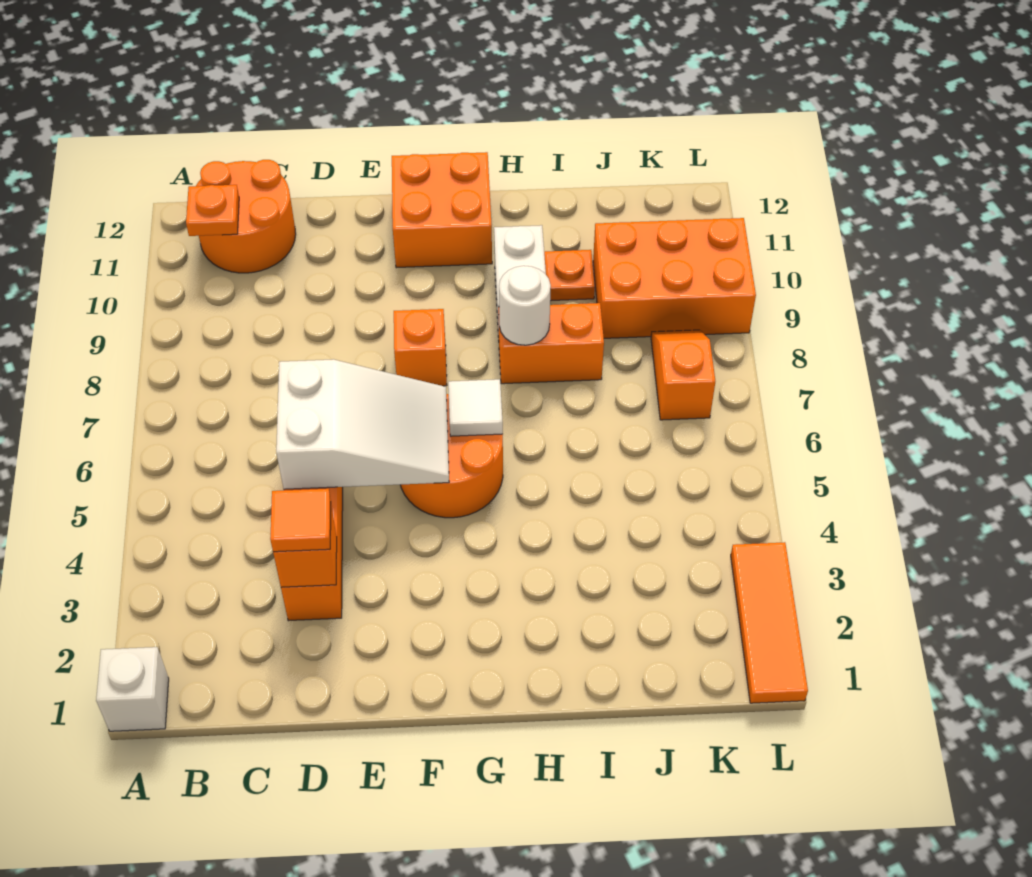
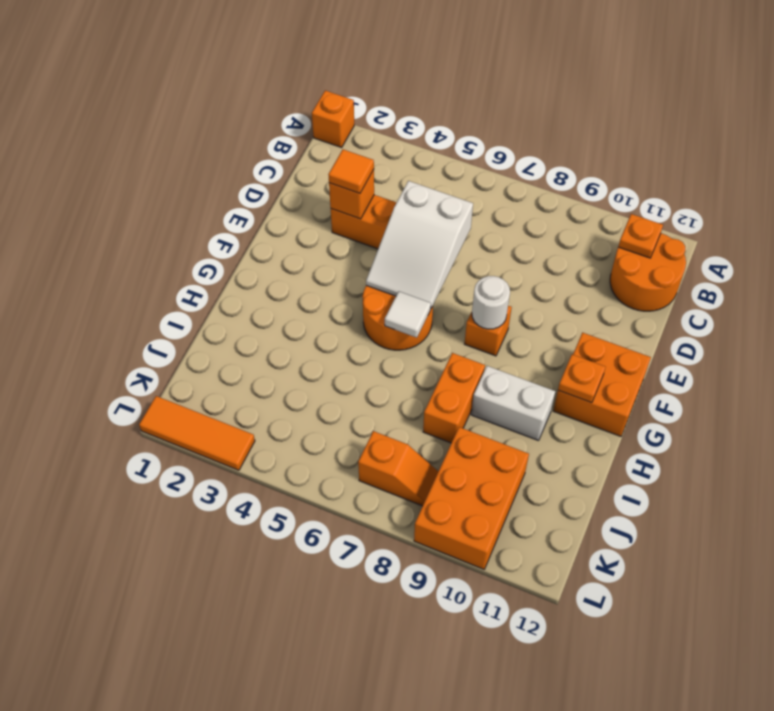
white 1x1 brick [96,647,169,731] -> orange 1x1 brick [312,90,354,148]
white 1x1 round brick [499,266,551,345] -> white 1x1 round brick moved to [472,276,510,329]
orange 1x1 plate [544,250,595,301] -> orange 1x1 plate moved to [558,355,605,403]

